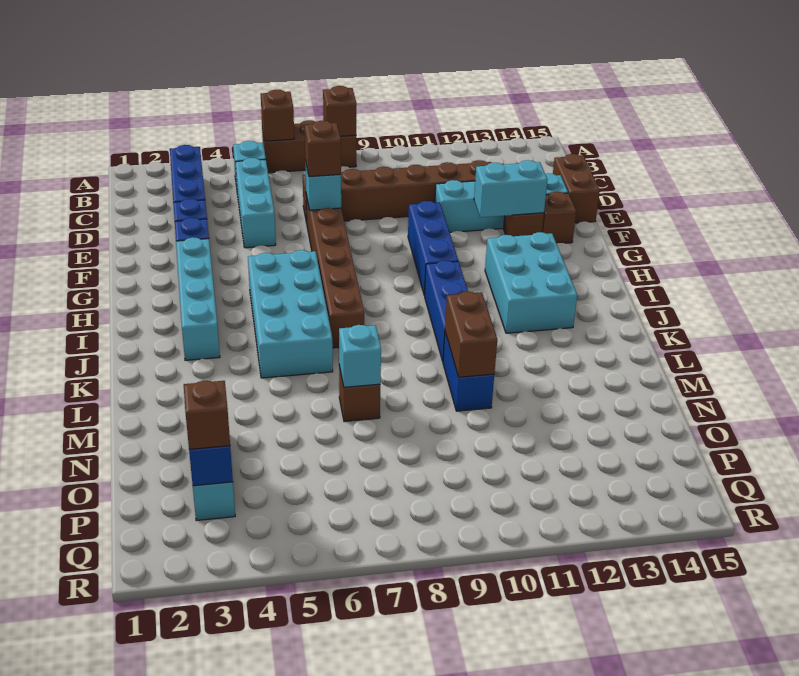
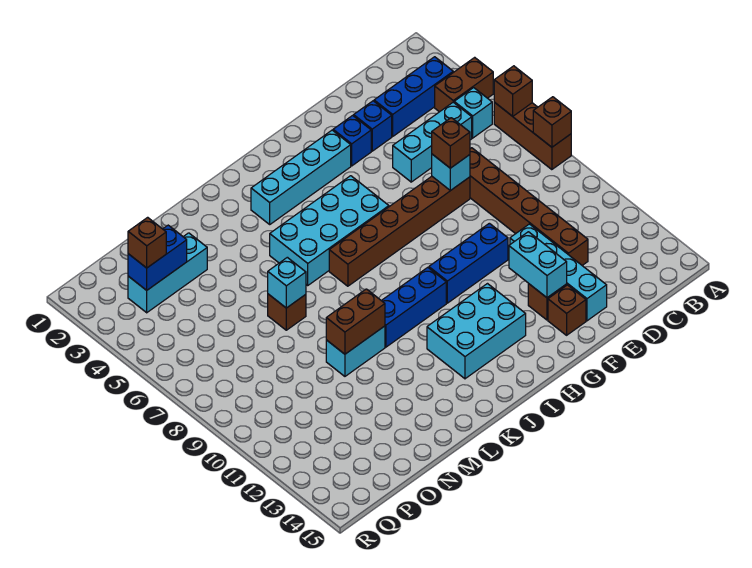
brown 1x2 brick [553,154,600,223] -> brown 1x2 brick moved to [435,57,493,112]
blue 1x2 brick [443,332,494,411] -> cyan 1x2 brick [326,326,385,376]

